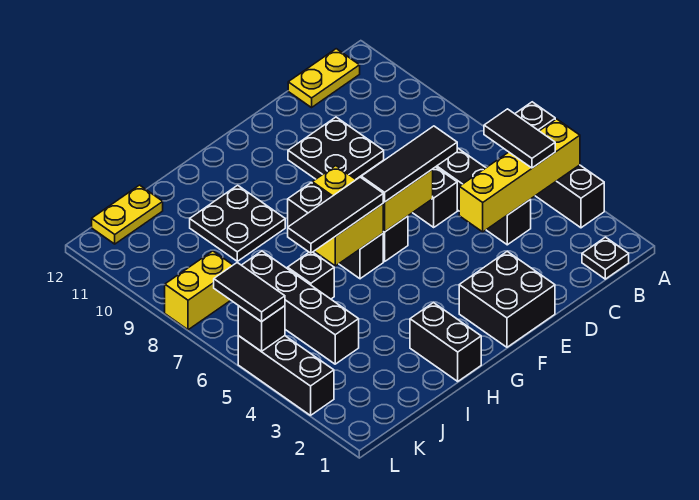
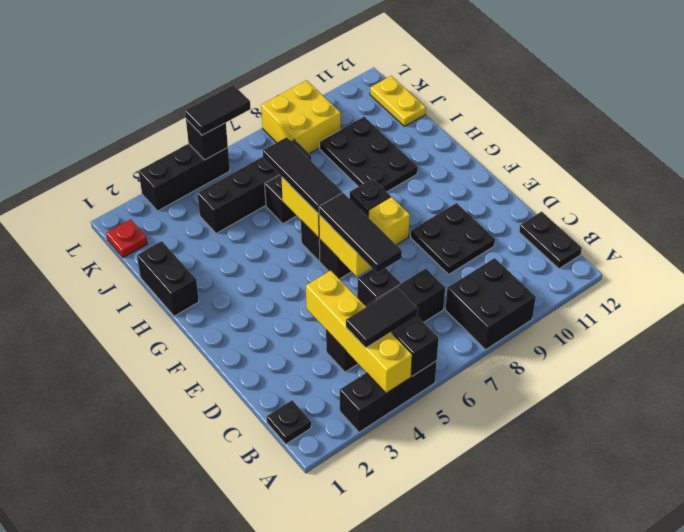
yellow 1x2 plate [288,49,360,108] -> black 1x2 plate [519,211,582,269]
black 2x2 brick [459,251,555,347] -> black 2x2 brick moved to [446,258,536,350]
black 1x2 brick [410,303,481,381] -> black 1x2 brick turned to [137,241,199,316]
black 2x2 plate [190,185,285,261] -> black 2x3 plate [320,117,418,192]
none -> red 1x1 plate [106,219,147,258]
yellow 1x2 brick [165,251,233,330] -> yellow 2x2 brick [261,80,341,154]

